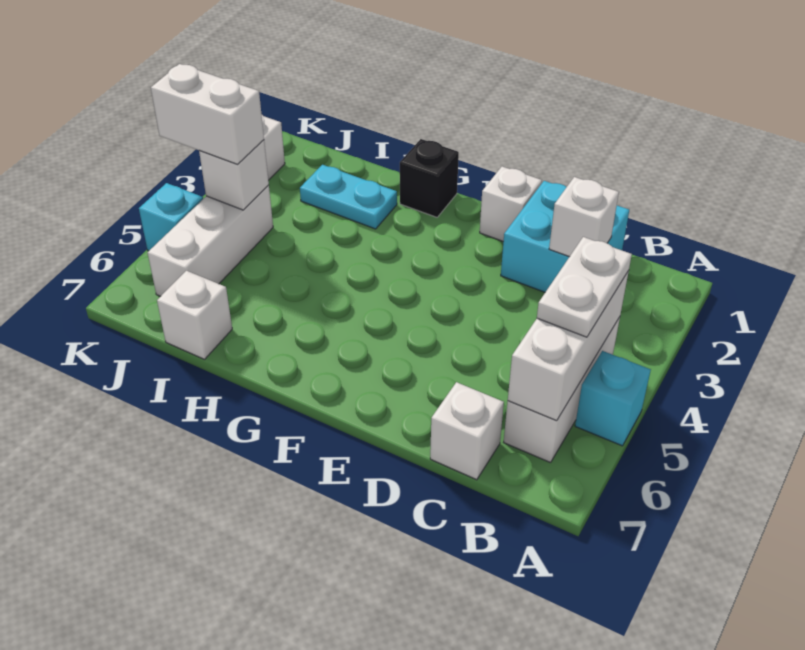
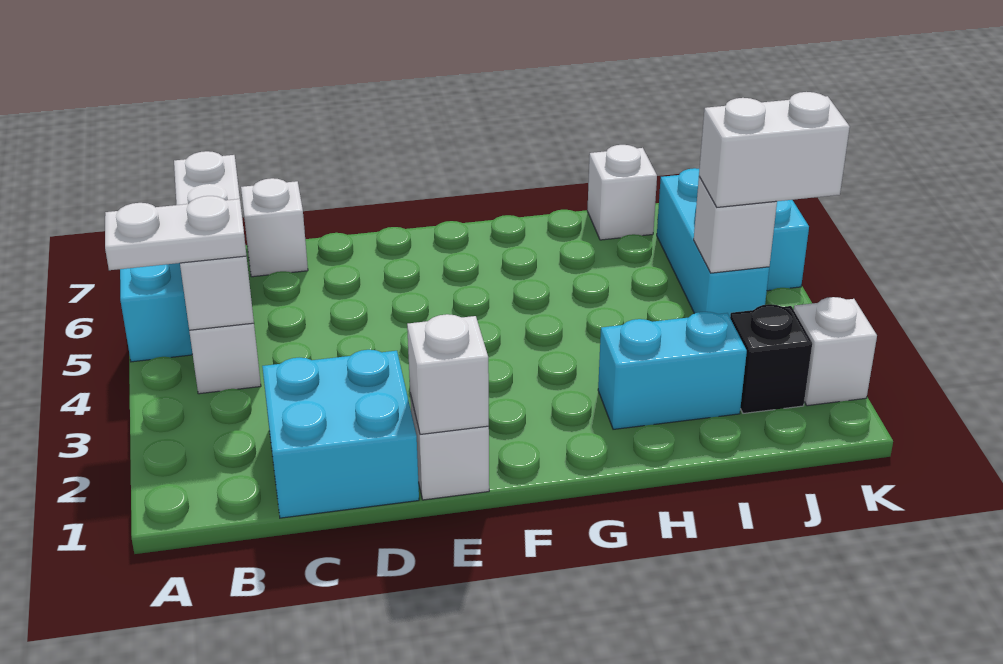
white 1x2 plate [537,237,632,337] -> white 1x2 plate turned to [105,196,246,270]
white 1x1 brick [549,177,619,257] -> white 1x1 brick moved to [407,314,489,434]
black 1x1 brick [400,139,459,217] -> black 1x1 brick moved to [730,304,812,413]
cyan 1x2 plate [300,165,397,229] -> cyan 1x2 brick [598,312,747,429]
white 1x3 brick [148,185,273,296] -> cyan 1x3 brick [657,168,769,317]

